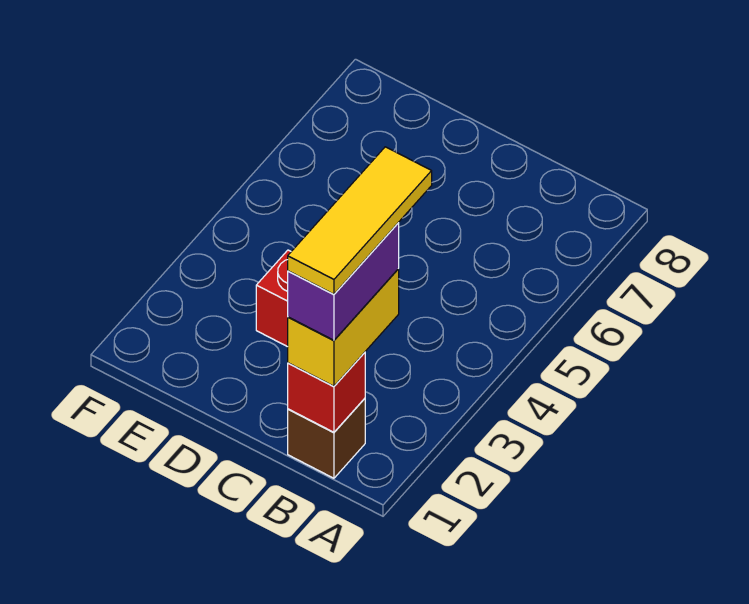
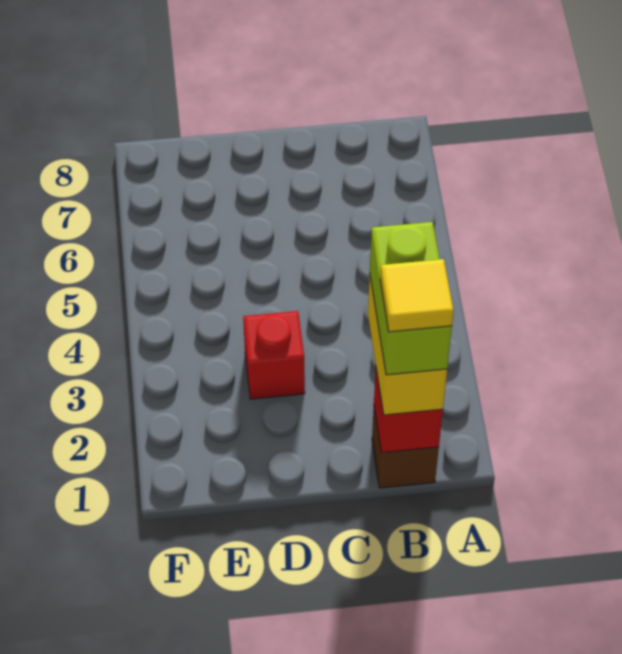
purple 1x2 brick [288,223,399,340] -> lime 1x2 brick [370,222,452,375]
yellow 1x3 tile [288,147,432,294] -> yellow 1x1 tile [380,259,454,332]

